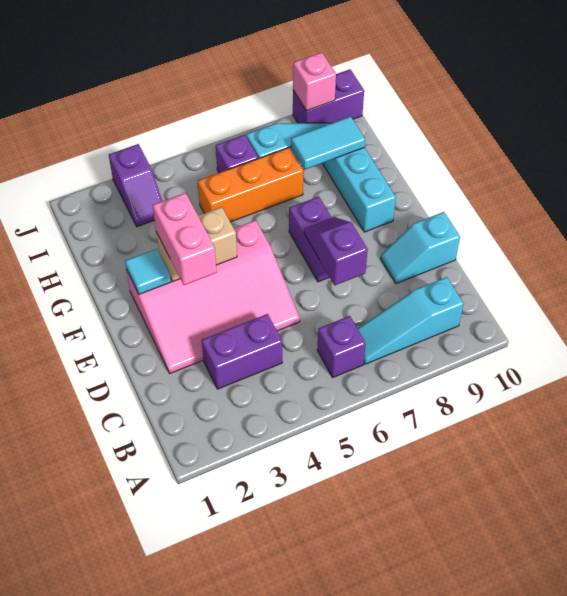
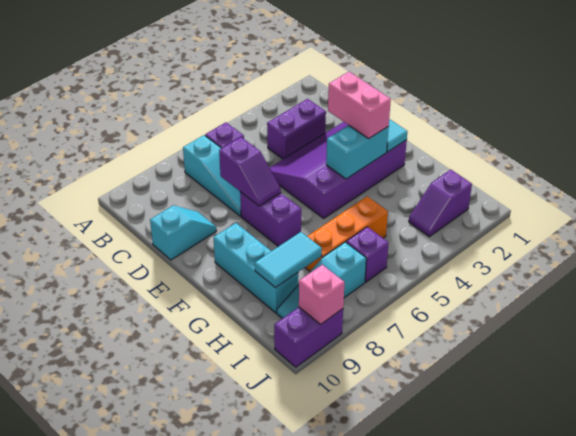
cyan 1x3 slope [357,277,464,364] -> cyan 1x3 slope turned to [183,135,241,216]
pink 3x4 slope [127,220,300,373] -> purple 3x4 slope [270,122,407,218]
tan 1x2 brick [156,207,237,281] -> cyan 1x2 brick [326,125,389,179]
purple 1x2 slope [109,144,162,227] -> purple 1x2 slope turned to [409,170,472,237]

